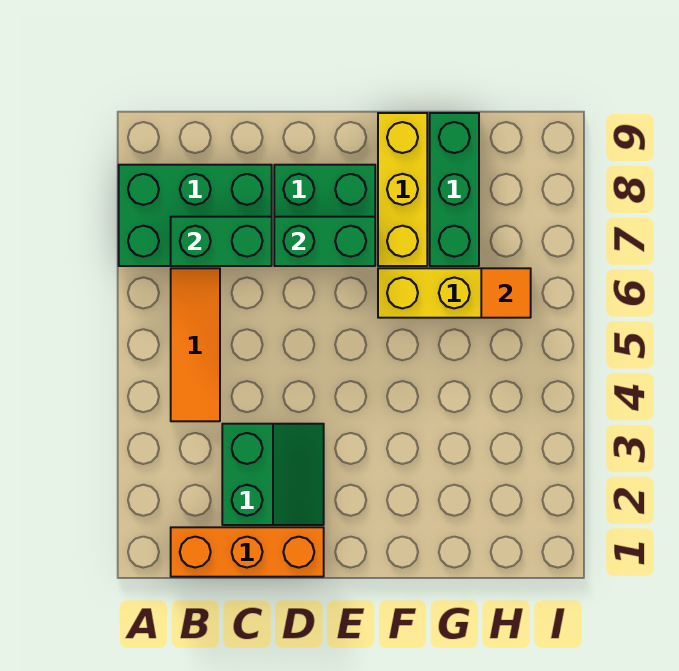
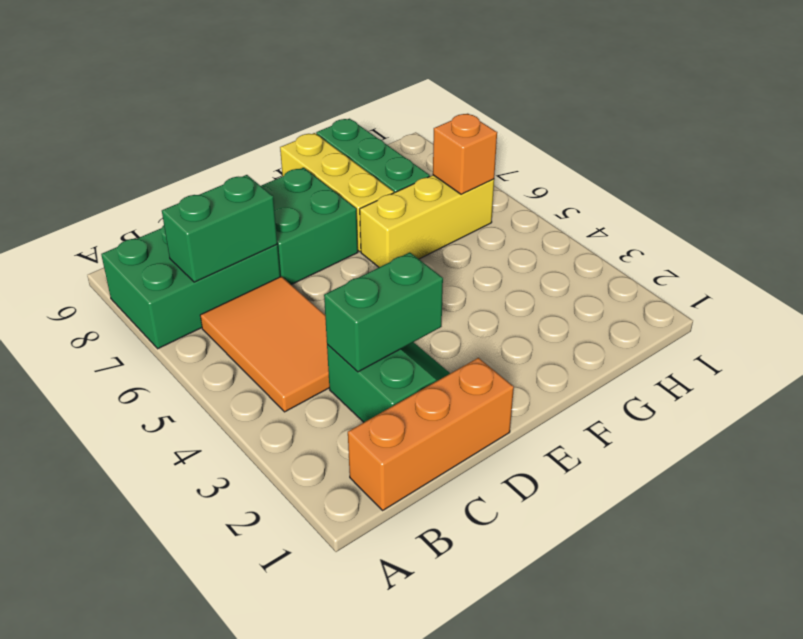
orange 1x3 tile [171,268,220,421] -> orange 2x3 tile [200,276,329,412]
green 1x2 brick [274,217,375,266] -> green 1x2 brick moved to [324,252,443,372]
orange 1x1 tile [481,268,531,318] -> orange 1x1 brick [433,114,497,195]

